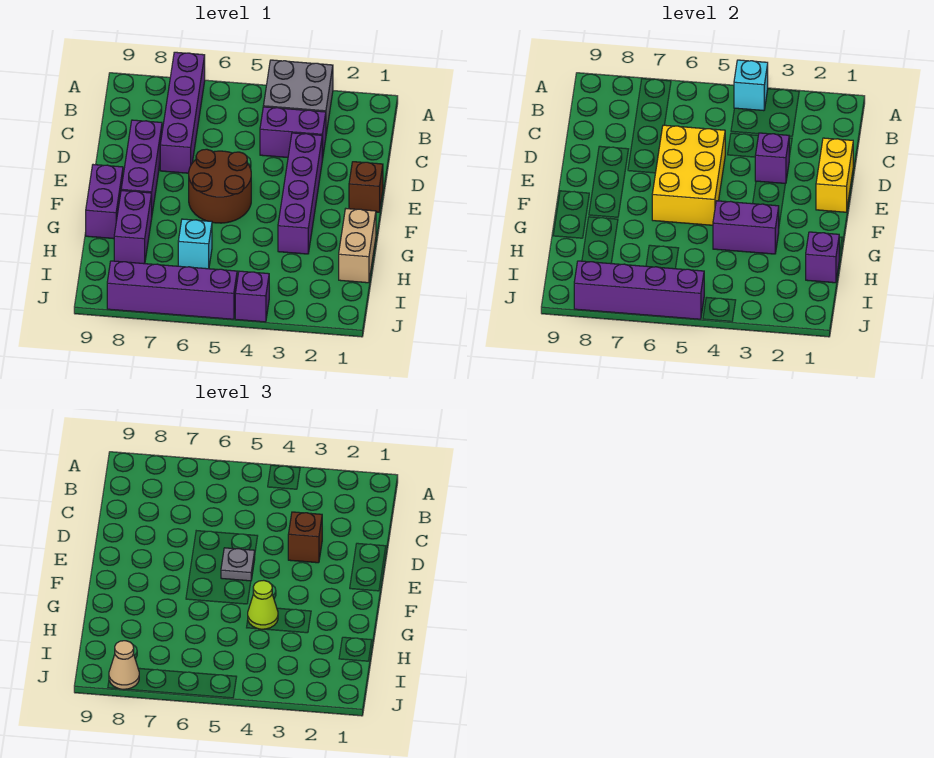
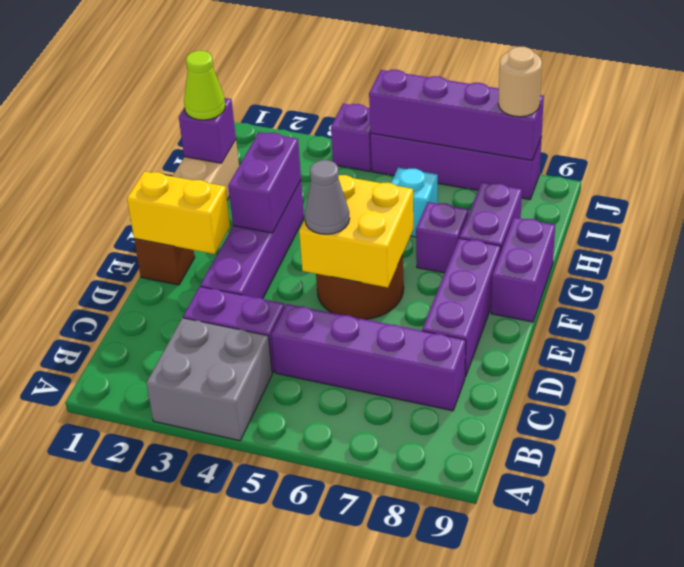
cyan 1x1 brick [734,60,768,111] -> none
purple 1x4 brick [160,52,205,173] -> purple 1x4 brick turned to [271,304,466,411]
yellow 1x2 brick [816,138,853,212] -> yellow 1x2 brick turned to [127,171,230,254]
purple 1x1 brick [755,133,789,184] -> purple 1x1 brick moved to [416,202,468,273]
brown 1x1 brick [288,512,322,563] -> none
yellow 2x3 brick [652,125,725,225] -> yellow 2x2 brick [299,175,413,288]
grey 1x1 plate [221,548,255,581] -> grey 1x1 cone [305,160,350,234]
purple 1x2 brick [713,201,779,254] -> purple 1x2 brick turned to [228,132,301,233]
lime 1x1 cone [248,580,278,629] -> lime 1x1 cone moved to [184,51,226,120]
tan 1x1 cone [109,641,139,690] -> tan 1x1 round brick [498,47,542,117]

